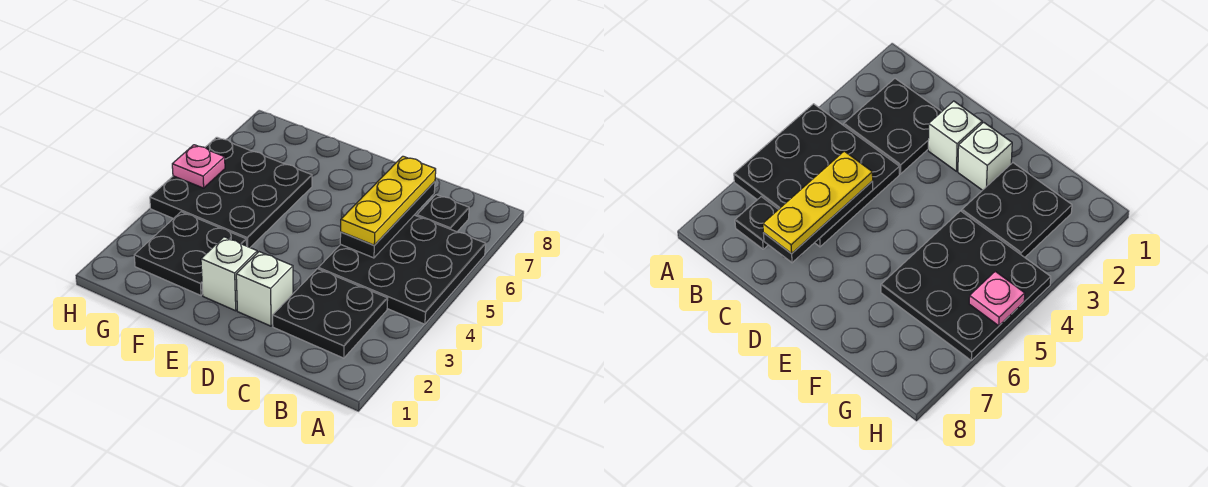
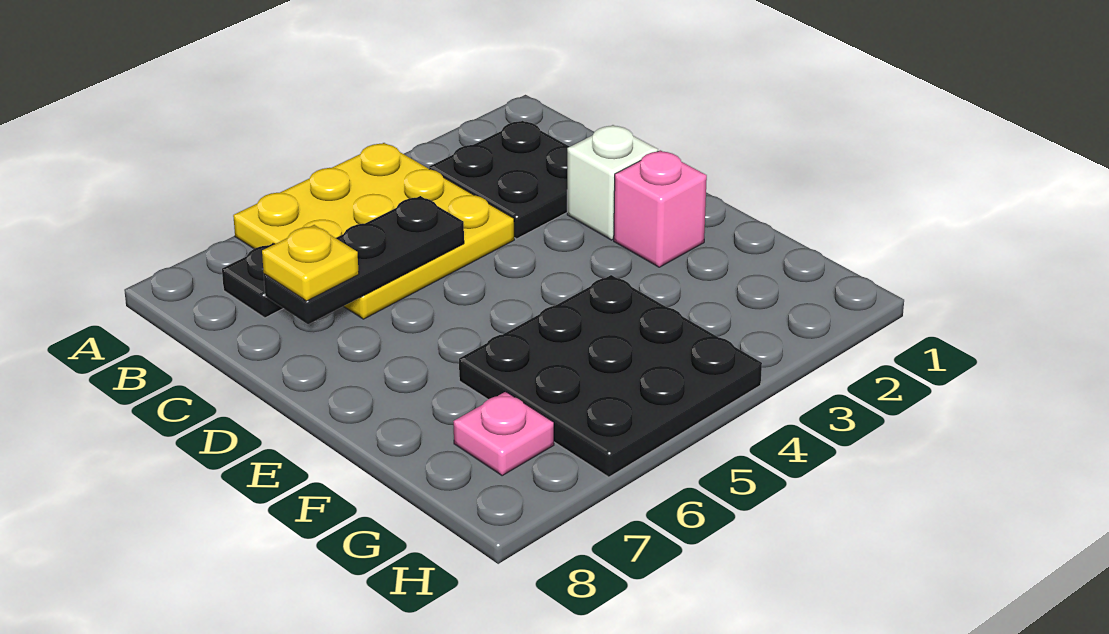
black 3x3 plate [318,215,486,324] -> yellow 3x3 plate [233,143,514,319]
yellow 1x3 plate [341,156,436,245] -> yellow 1x1 plate [262,225,359,301]
white 1x1 brick [201,237,257,311] -> pink 1x1 brick [614,150,707,267]
black 2x2 plate [134,212,247,295] -> none
pink 1x1 plate [172,145,225,188] -> pink 1x1 plate moved to [453,392,554,476]

